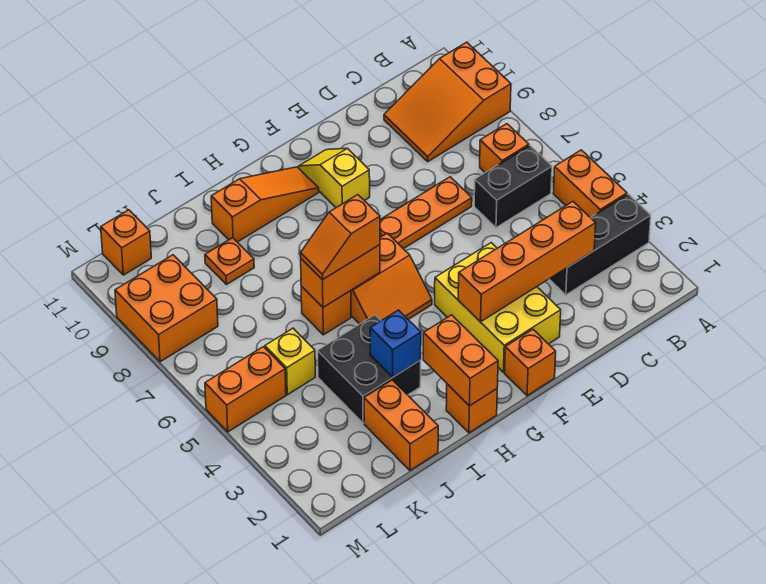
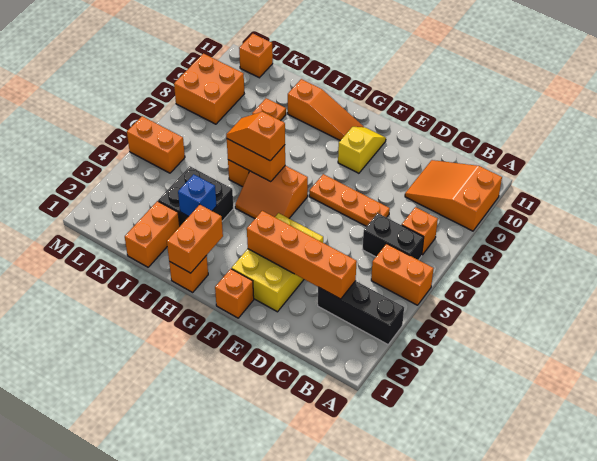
orange 1x2 brick [553,150,627,218] -> orange 1x2 brick turned to [371,244,434,305]
yellow 1x1 brick [265,328,315,395] -> none

